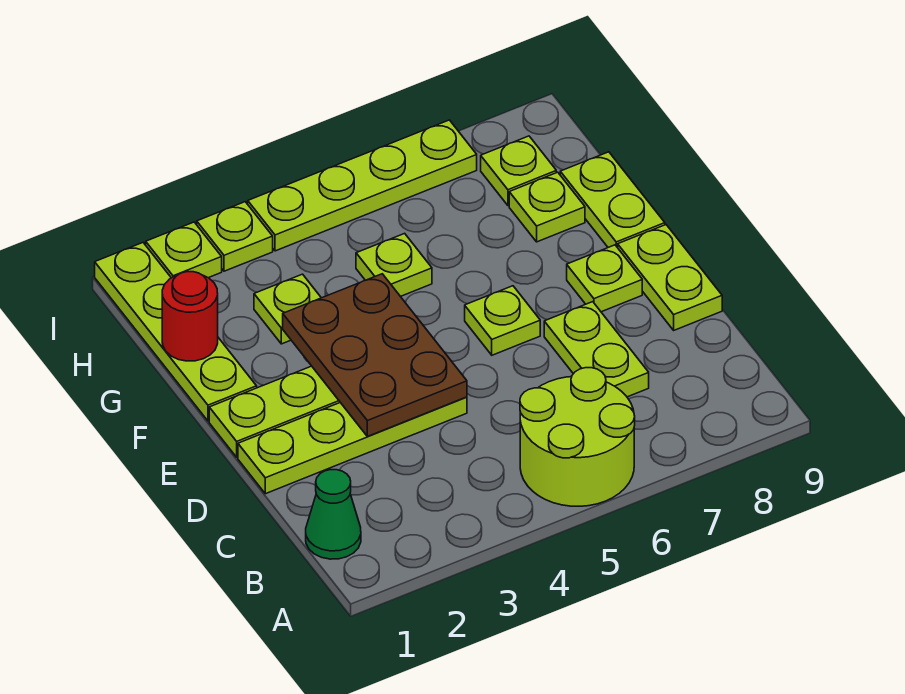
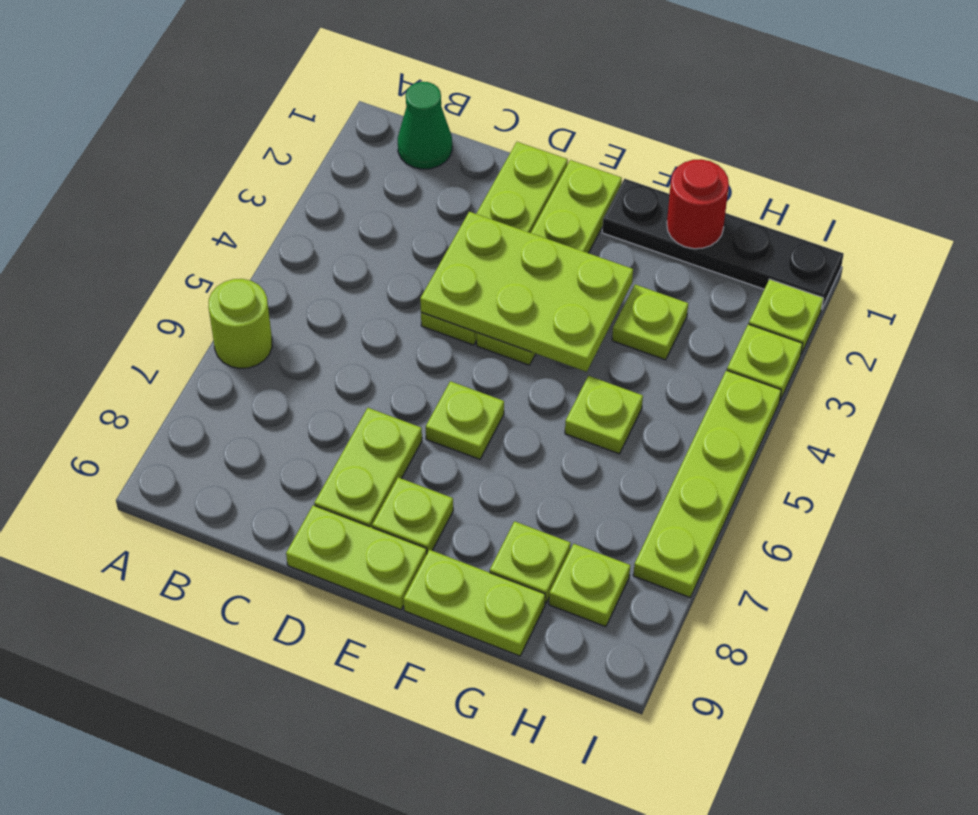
lime 2x2 round brick [520,368,635,506] -> lime 1x1 round brick [208,279,272,368]
lime 1x2 plate [544,302,649,397] -> lime 1x2 plate turned to [314,408,422,527]
brown 2x3 plate [283,274,467,436] -> lime 2x3 plate [420,212,633,372]
lime 1x4 plate [95,243,257,421] -> black 1x4 plate [602,179,844,308]

